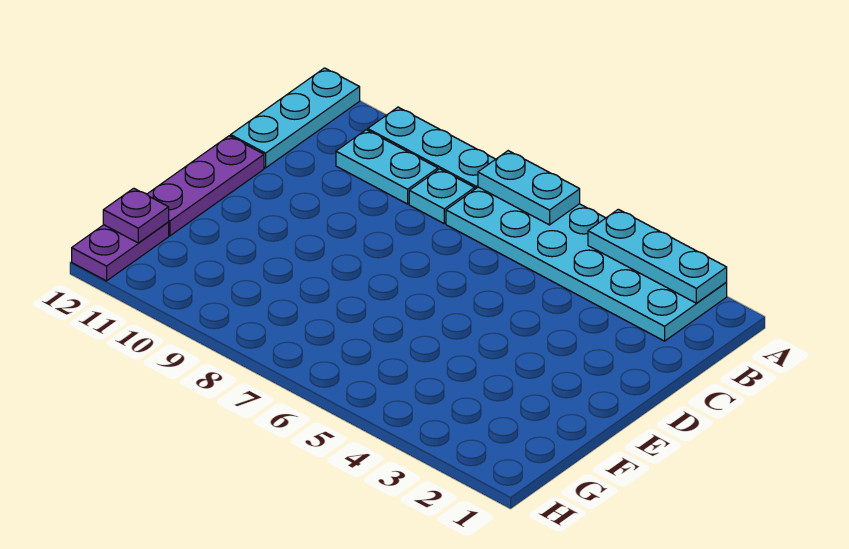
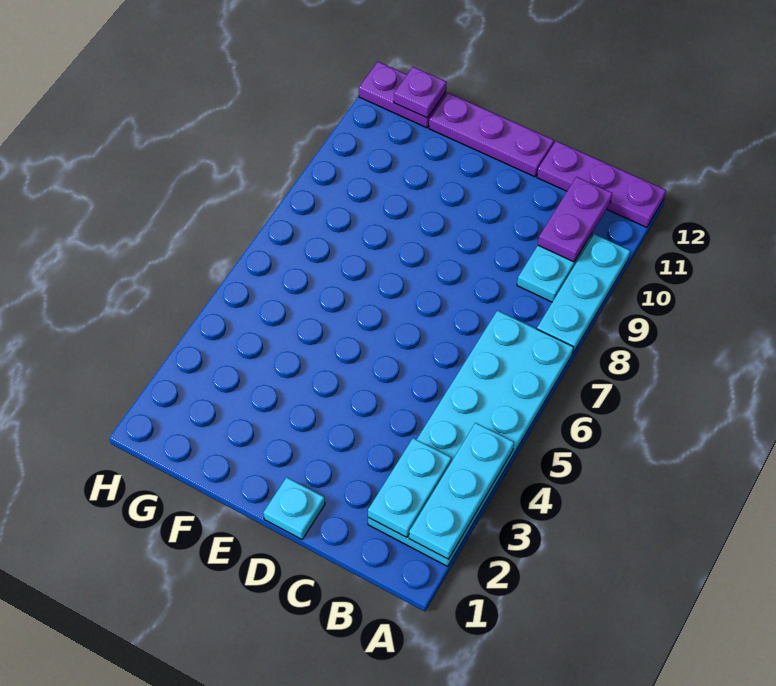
cyan 1x2 plate [478,151,580,225] -> cyan 1x2 plate moved to [368,438,451,537]
cyan 1x3 plate [231,68,360,168] -> purple 1x3 plate [537,141,666,227]
cyan 1x1 plate [409,169,475,223] -> cyan 1x1 plate moved to [263,477,325,539]
none -> purple 1x2 plate [538,177,612,262]

